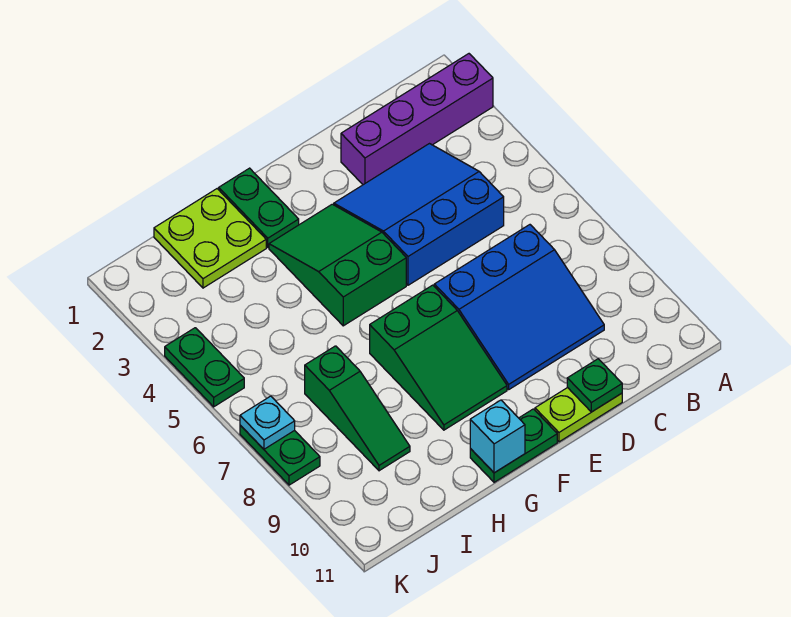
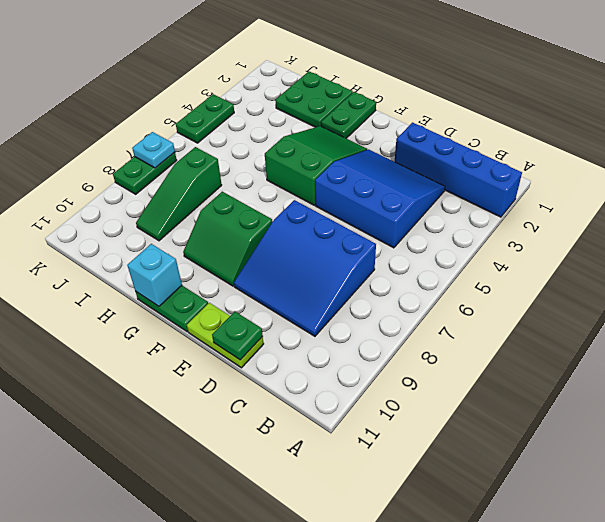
purple 1x4 brick [341,54,493,185] -> blue 1x4 brick [395,123,522,217]
green 2x3 slope [370,285,507,430] -> green 2x2 slope [183,192,273,286]
lime 2x2 plate [154,189,266,288] -> green 2x2 plate [275,71,353,127]

